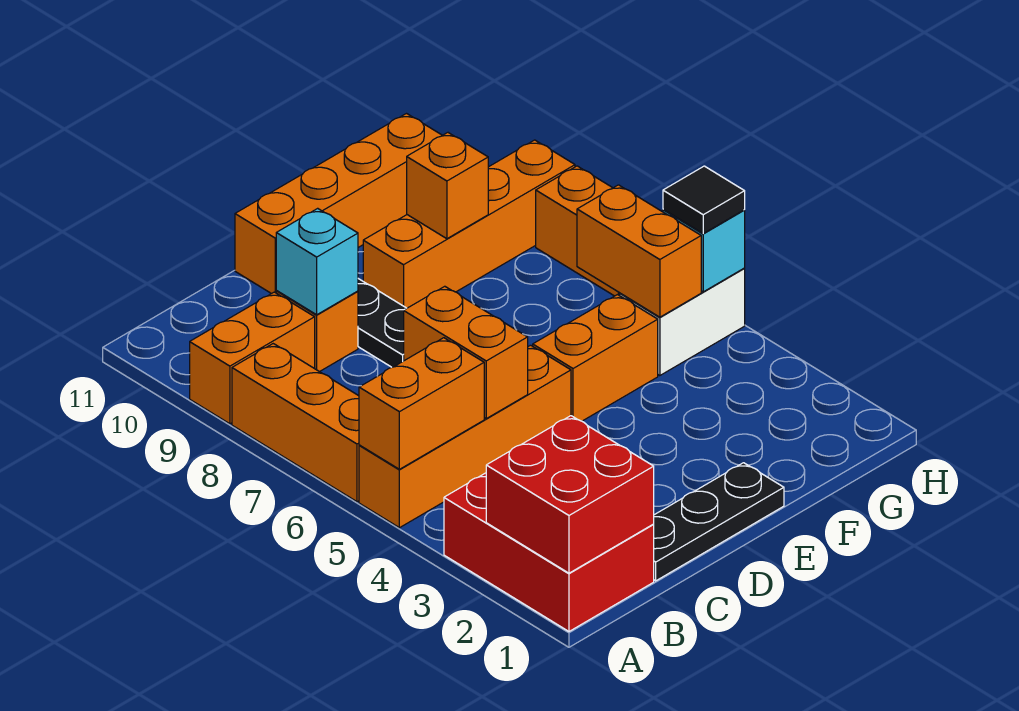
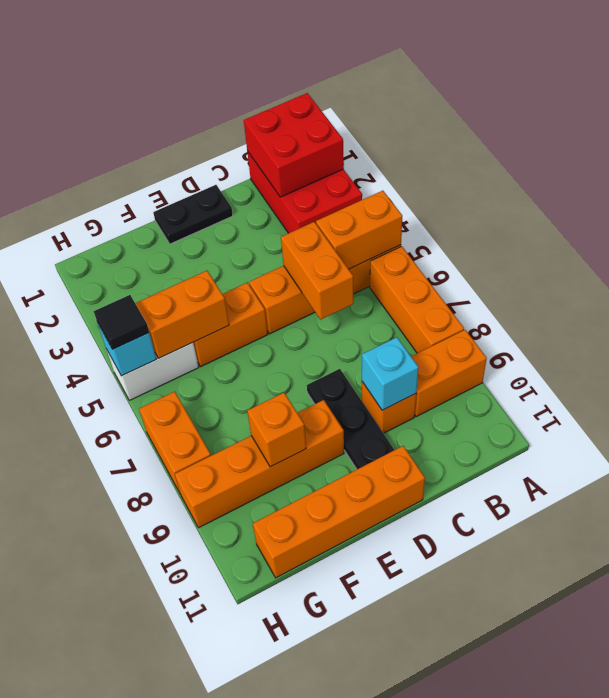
black 1x3 plate [653,463,784,581] -> black 1x2 plate [153,185,233,244]
orange 1x2 brick [577,185,701,317] -> orange 1x2 brick turned to [135,271,229,358]

